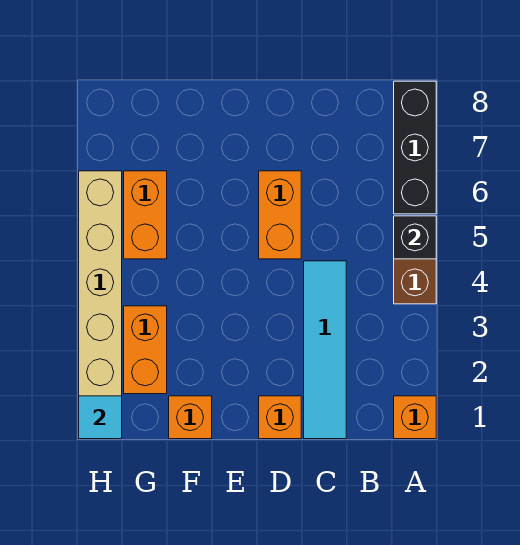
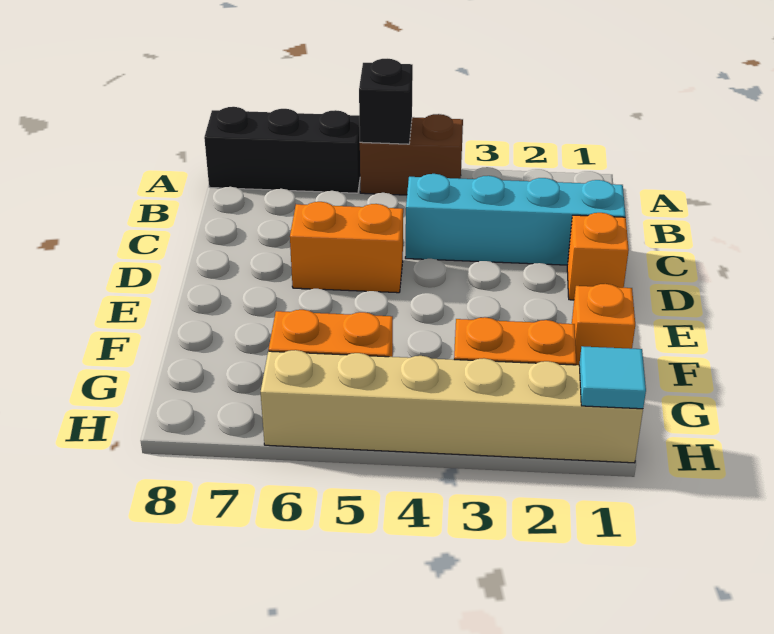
orange 1x1 brick [394,396,436,439] -> none
cyan 1x4 tile [304,261,346,439] -> cyan 1x4 brick [405,174,625,265]

